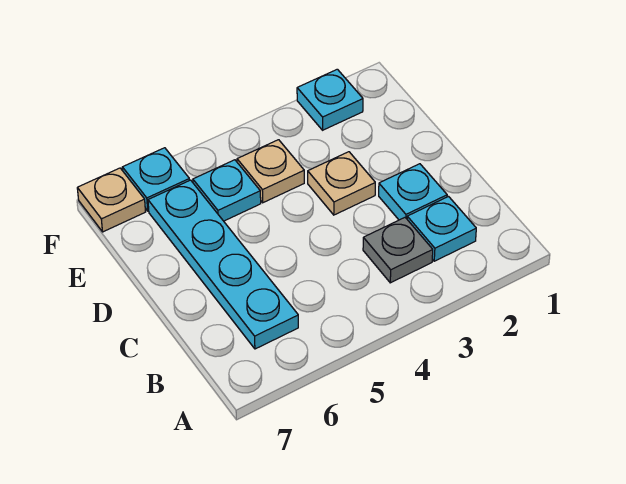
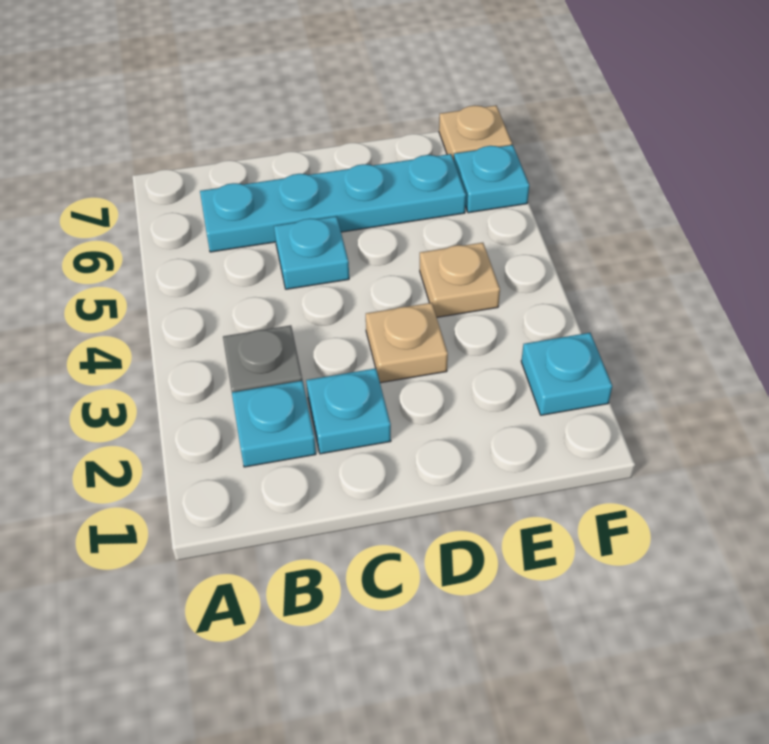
cyan 1x1 plate [193,160,261,221] -> cyan 1x1 plate moved to [274,216,349,289]

